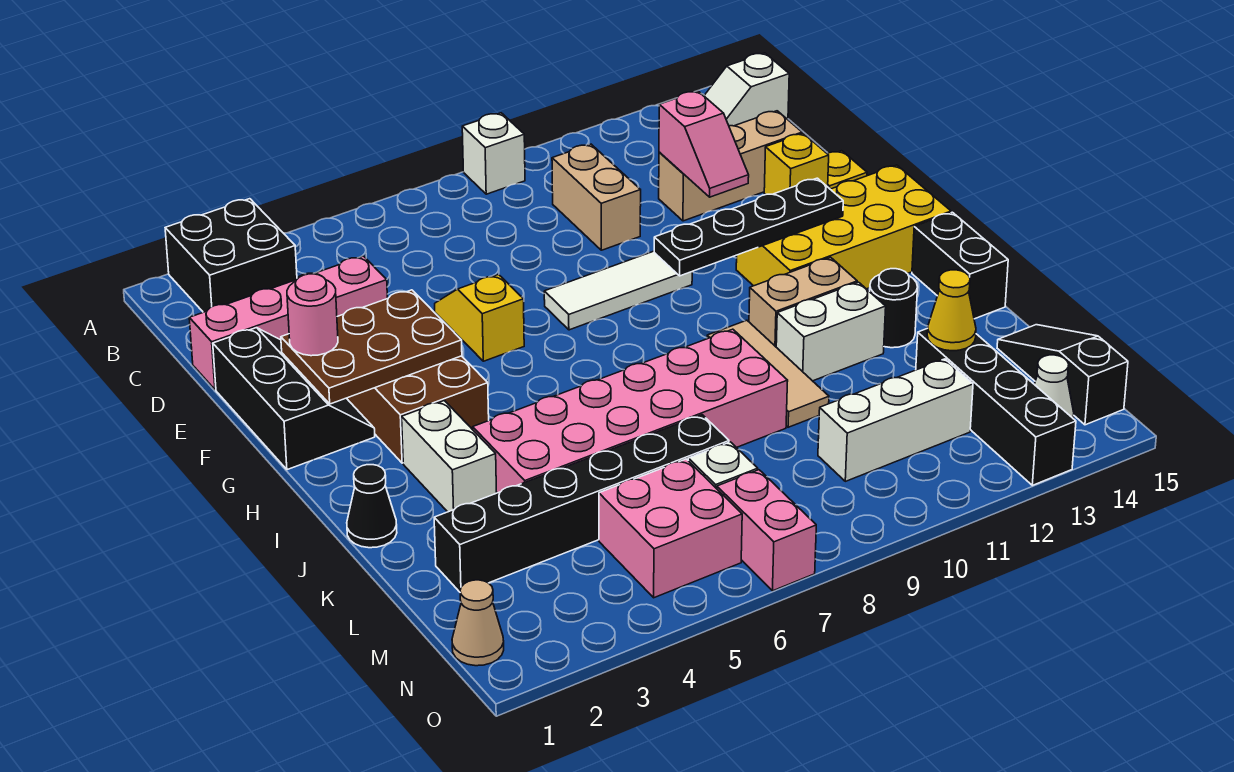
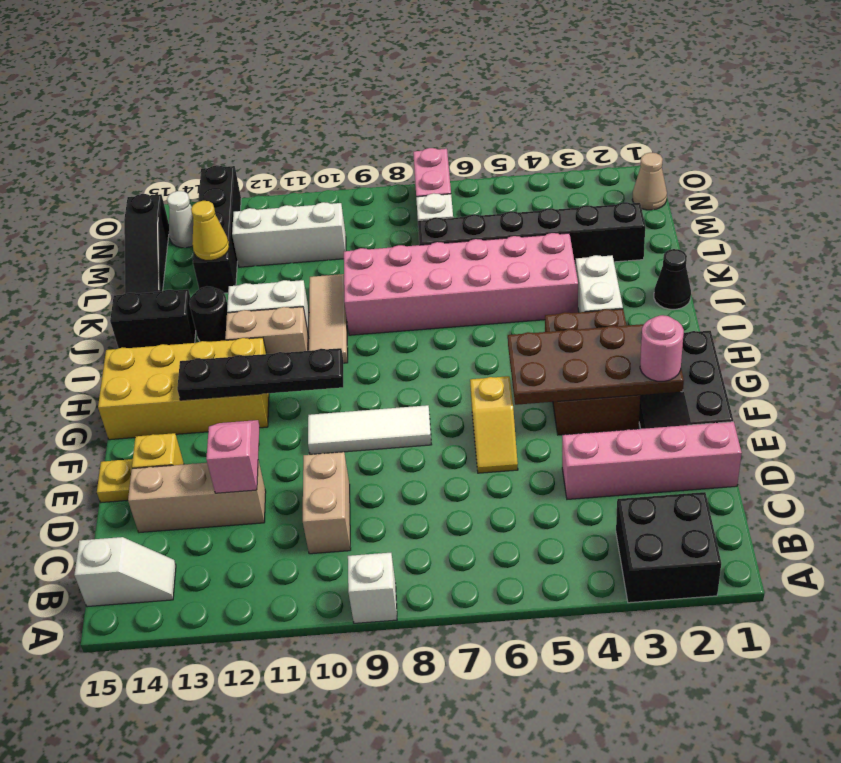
brown 2x3 plate [281,290,462,404] -> brown 2x4 plate [508,324,684,405]
black 1x2 brick [912,212,1008,319] -> black 1x2 brick turned to [110,289,196,348]
pink 2x2 brick [599,459,742,598] -> none

